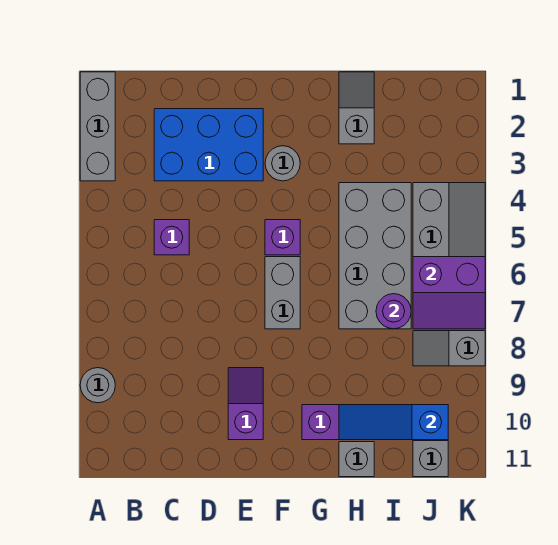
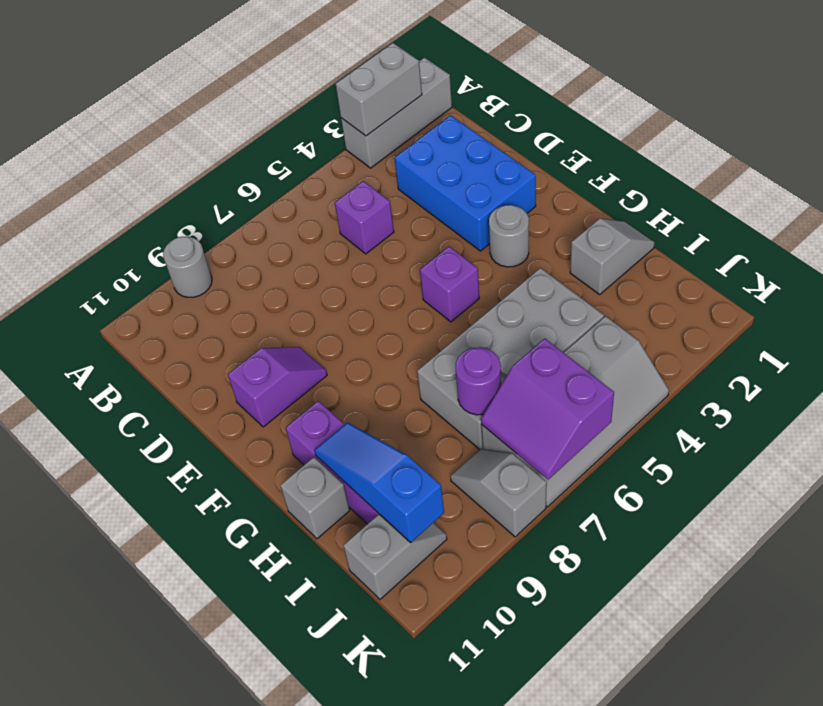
grey 1x2 brick [265,257,300,329] -> grey 1x2 brick moved to [336,43,422,136]

